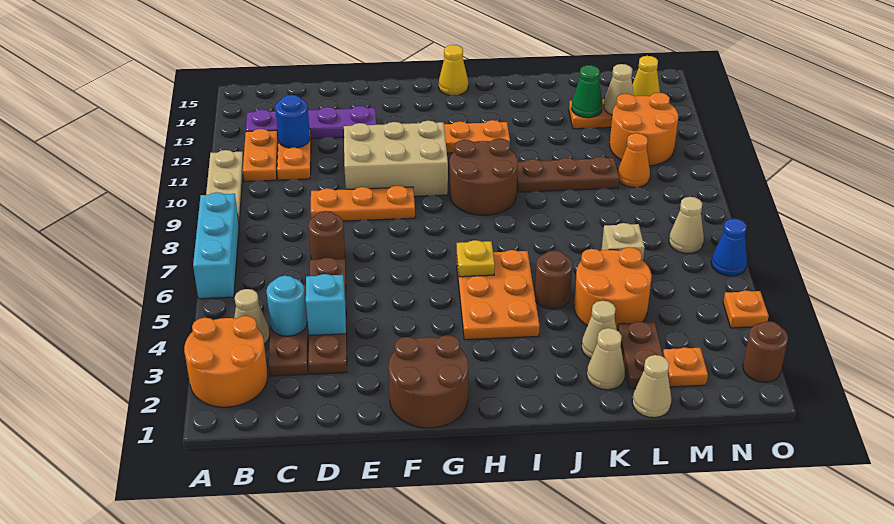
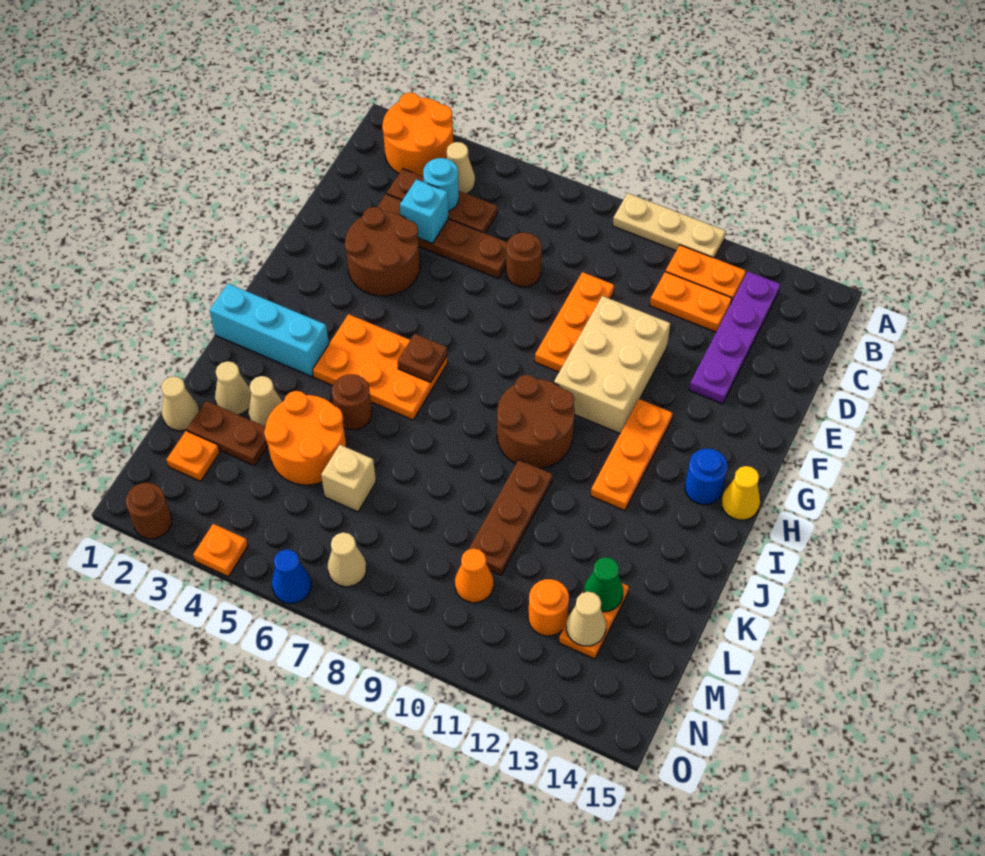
cyan 1x3 brick [193,192,239,299] -> cyan 1x3 brick moved to [209,284,329,377]
blue 1x1 round brick [275,95,310,148] -> blue 1x1 round brick moved to [685,449,728,505]
brown 2x2 round brick [388,335,468,428] -> brown 2x2 round brick moved to [345,207,420,296]
yellow 1x1 plate [457,240,495,277] -> brown 1x1 plate [398,334,447,382]
orange 2x2 round brick [610,93,678,166] -> orange 1x1 round brick [528,579,569,636]
yellow 1x1 cone [632,56,660,96] -> none

